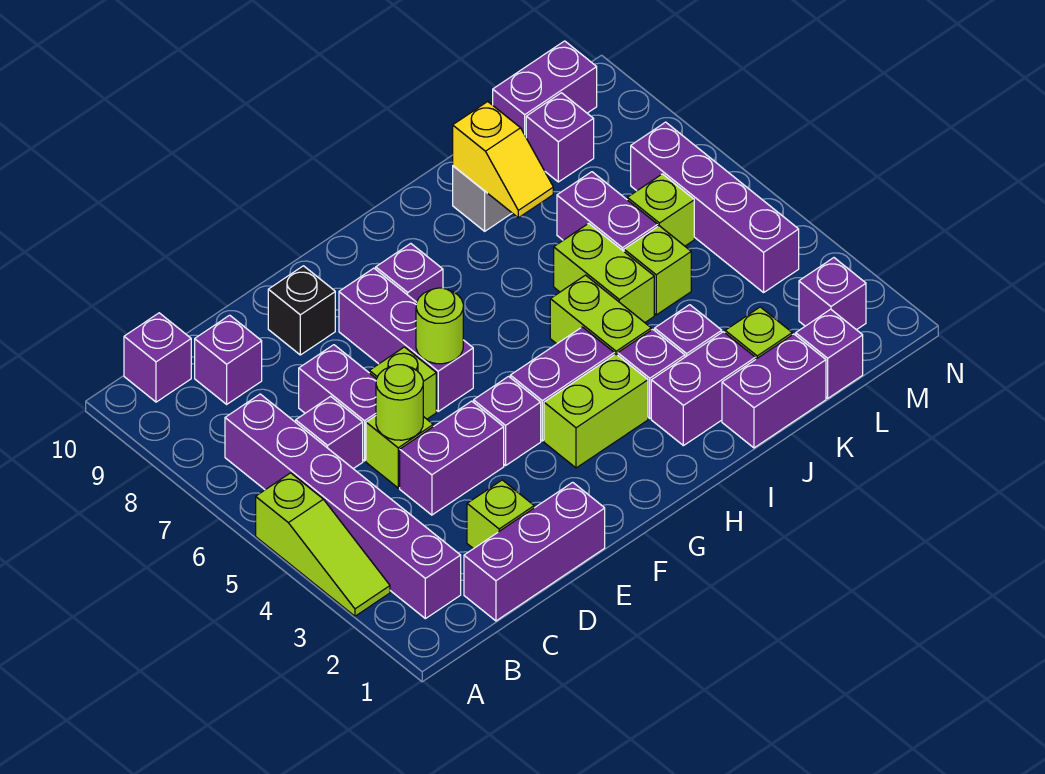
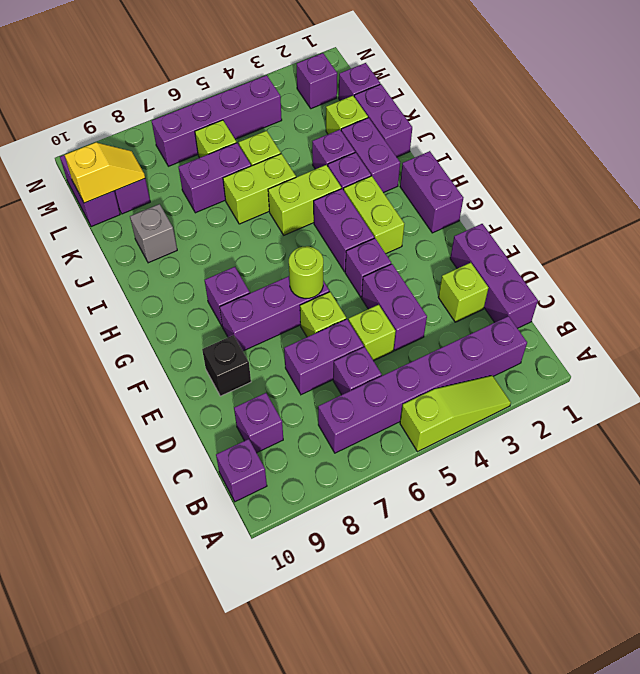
lime 1x1 round brick [376,365,423,440] -> none
none -> purple 1x2 brick [400,151,463,233]
yellow 1x2 slope [453,102,553,218] -> yellow 1x2 slope moved to [65,143,145,203]

